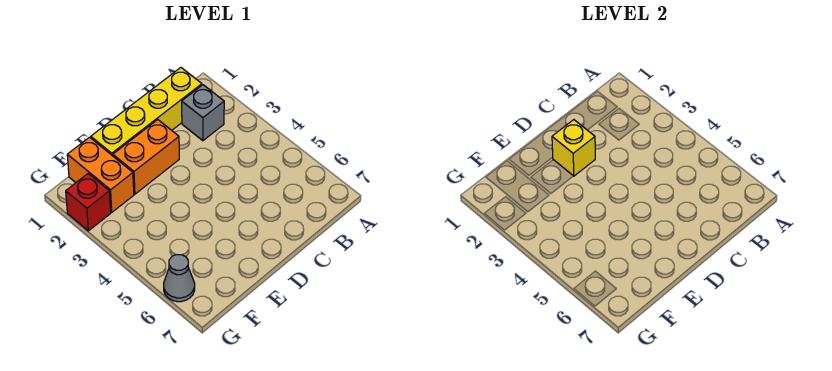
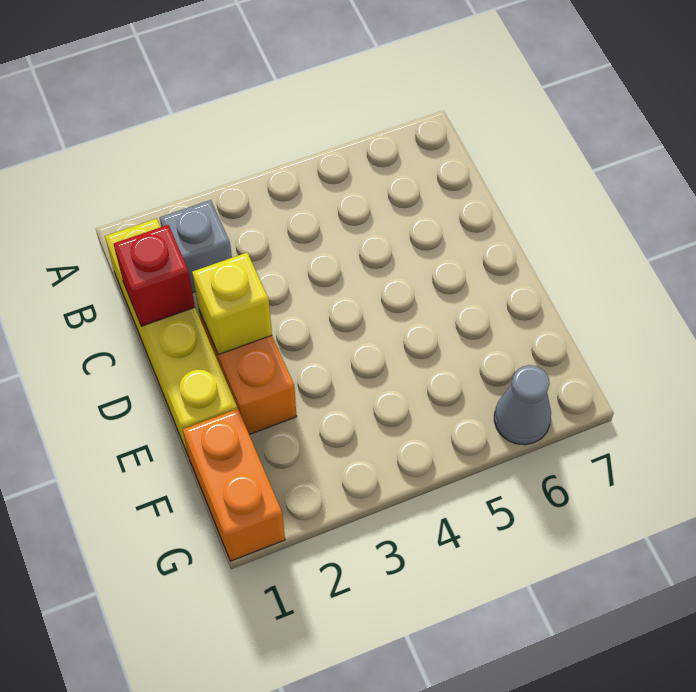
orange 1x2 brick [67,137,134,212] -> orange 1x2 brick turned to [183,409,285,561]
red 1x1 brick [66,173,111,231] -> red 1x1 brick moved to [114,225,195,326]

